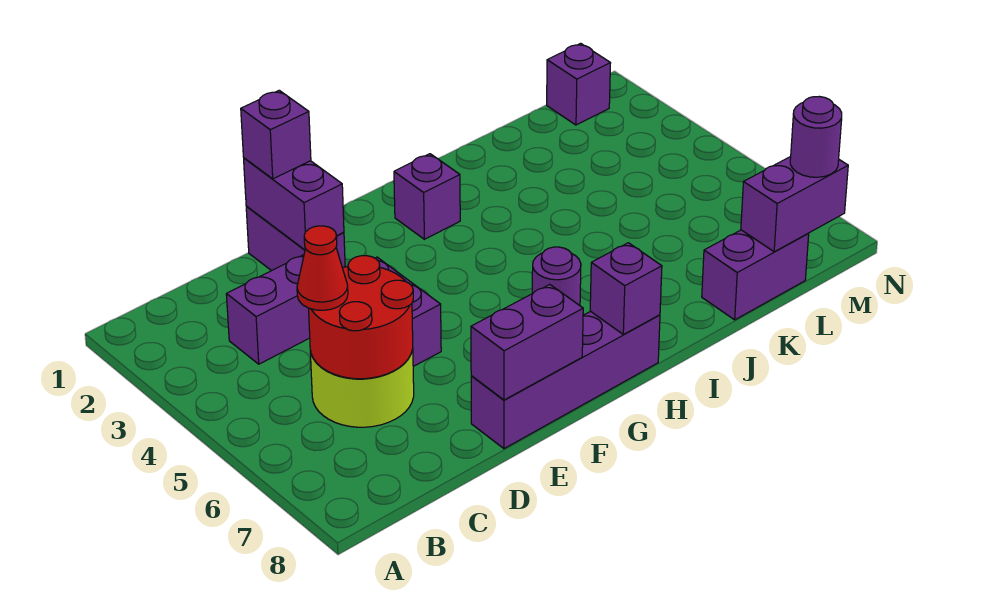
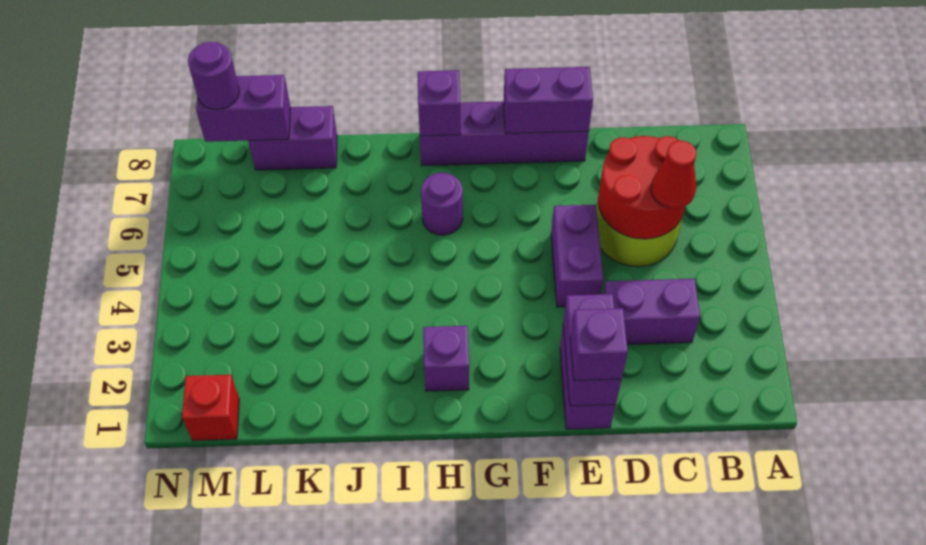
purple 1x1 brick [547,43,610,125] -> red 1x1 brick [182,375,239,441]

